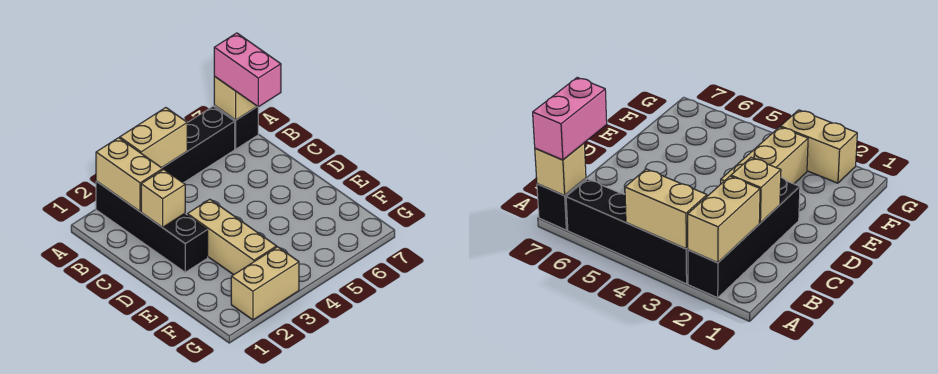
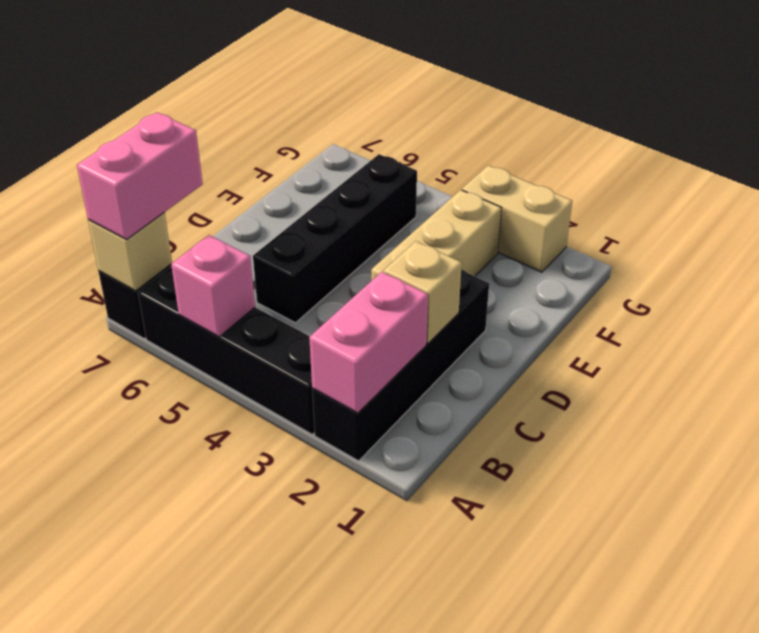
tan 1x2 brick [96,138,163,212] -> pink 1x2 brick [309,272,428,413]
tan 1x2 brick [120,108,187,168] -> none
none -> pink 1x1 brick [171,235,255,337]
none -> black 1x4 brick [253,154,417,323]

